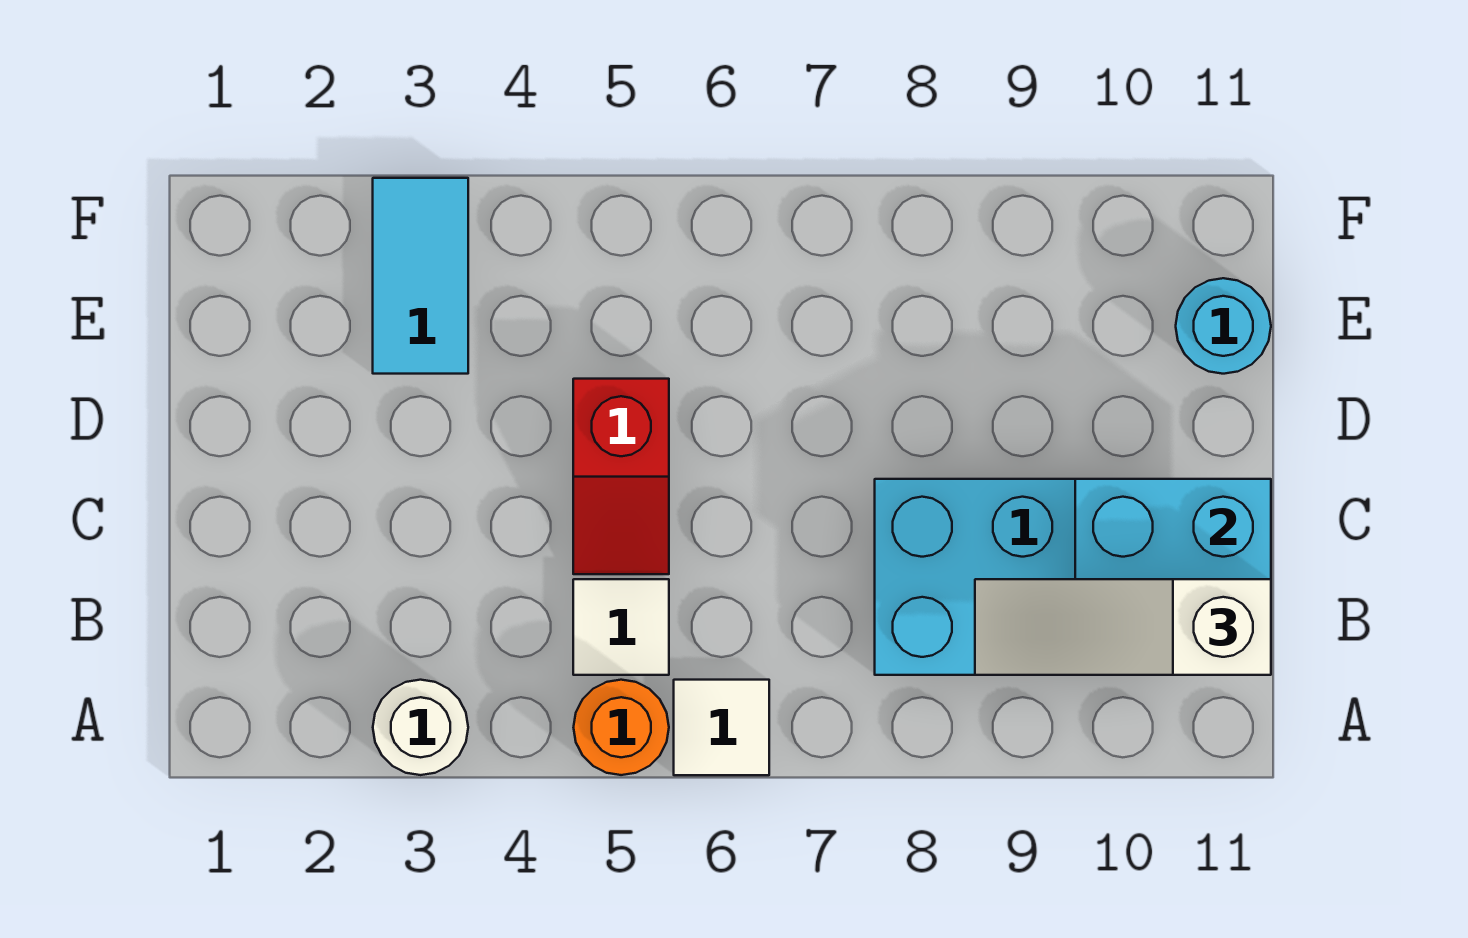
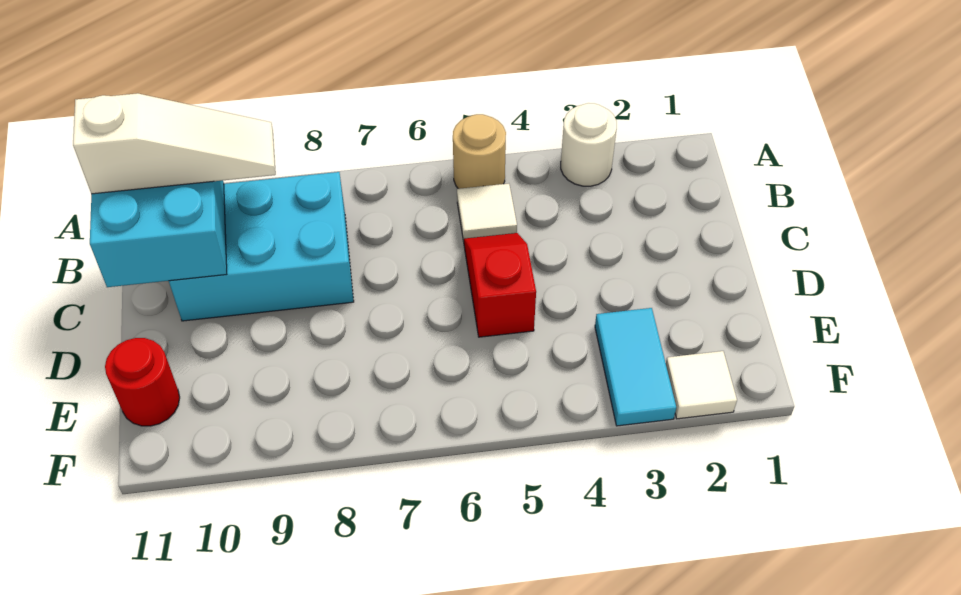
orange 1x1 round brick [574,680,669,775] -> tan 1x1 round brick [453,114,506,189]
white 1x1 tile [674,680,769,775] -> white 1x1 tile moved to [666,351,737,419]
cyan 1x1 round brick [1176,278,1271,374] -> red 1x1 round brick [105,338,180,426]

